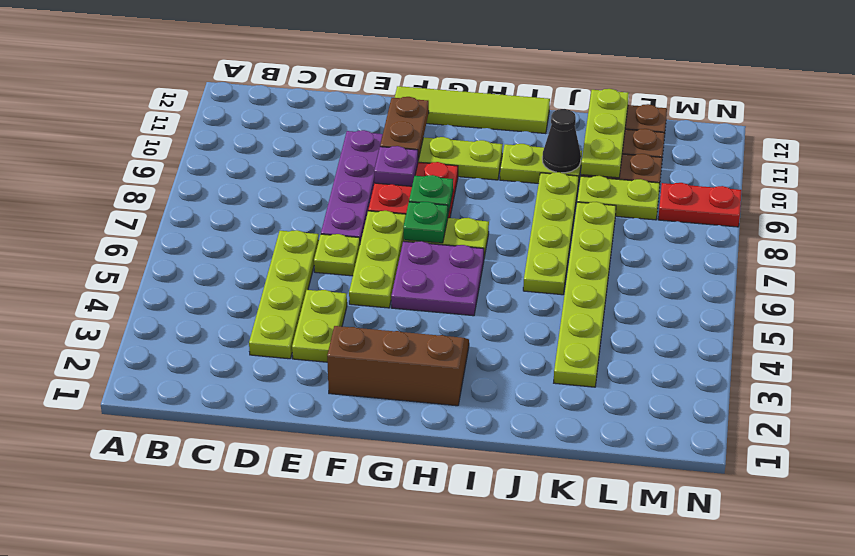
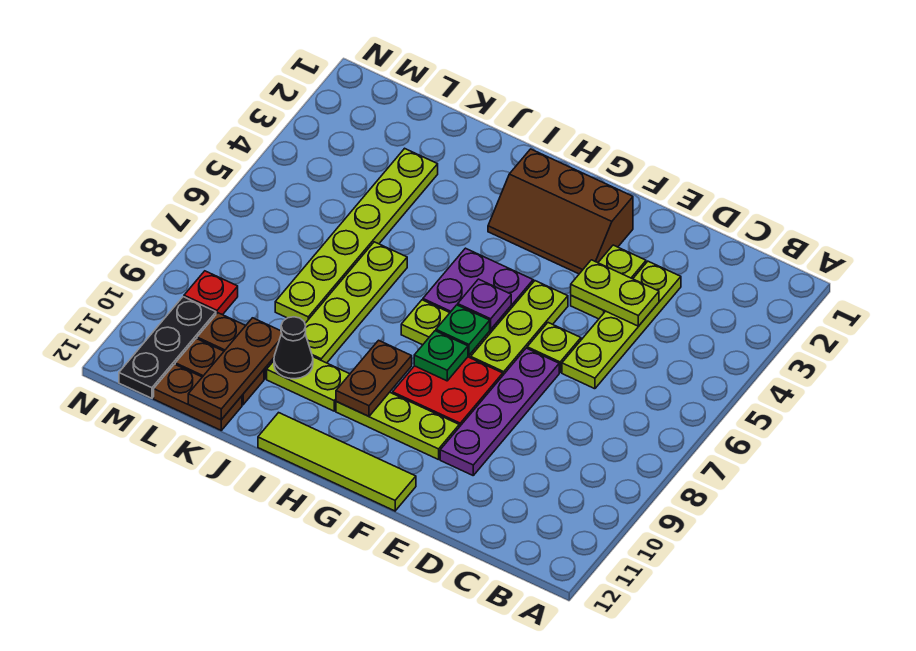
purple 1x1 plate [374,146,418,186] -> purple 1x1 plate moved to [458,279,511,329]
brown 1x2 plate [380,97,429,160] -> brown 1x2 plate moved to [336,340,412,416]
lime 1x2 plate [577,176,660,220] -> lime 1x2 plate moved to [571,260,659,326]
lime 1x3 plate [581,89,629,178] -> brown 1x3 plate [188,318,282,420]
red 1x2 plate [658,183,741,227] -> red 1x1 plate [184,271,238,315]
none -> black 1x3 plate [119,297,216,398]

